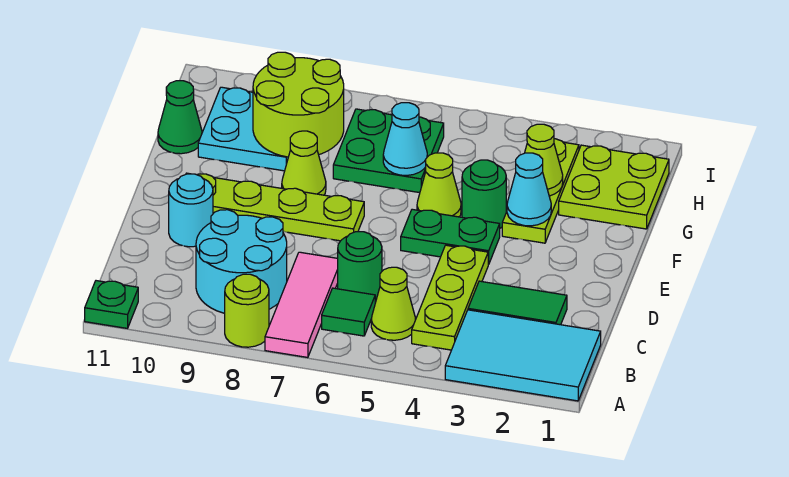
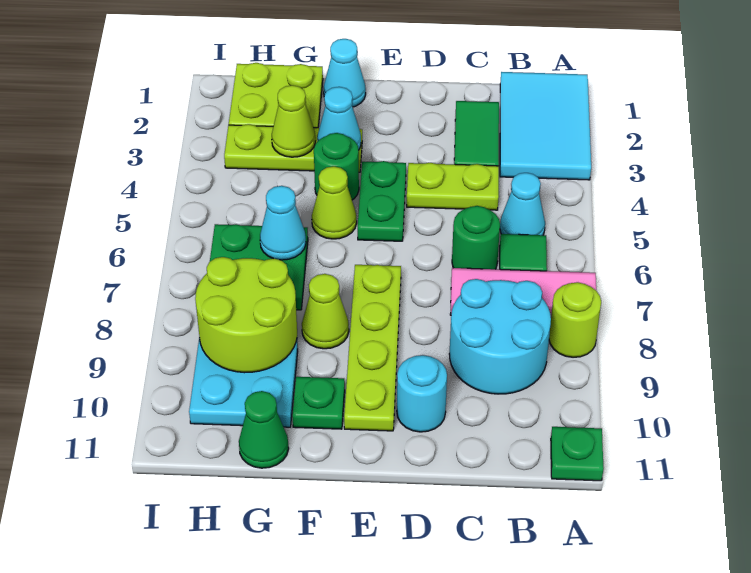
lime 1x3 plate [412,245,489,350] -> lime 1x2 plate [407,163,499,210]
lime 1x1 cone [371,267,416,340] -> cyan 1x1 cone [500,173,545,235]
none -> cyan 1x1 cone [324,39,366,107]
none -> green 1x1 plate [292,377,345,429]

